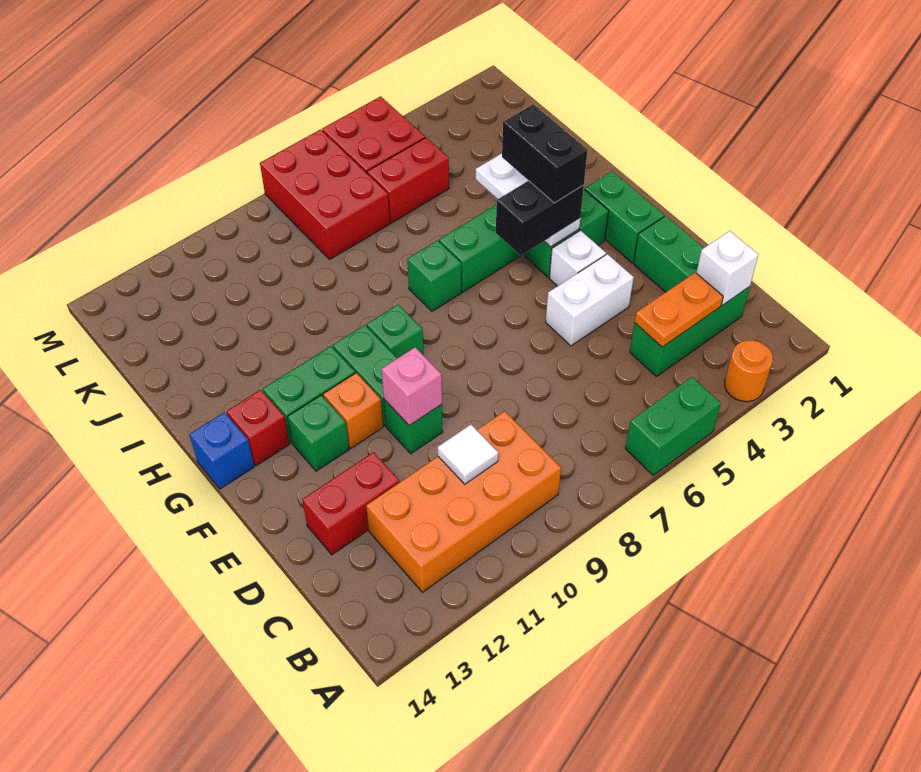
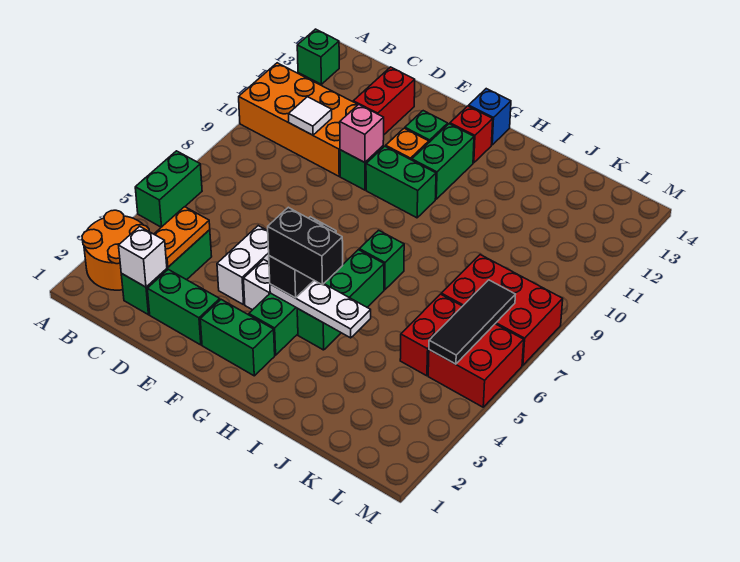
orange 1x1 round brick [725,340,773,402] -> orange 2x2 round brick [82,210,149,290]
orange 2x4 brick [366,411,561,592] -> orange 2x4 brick turned to [239,63,358,176]
green 1x1 brick [367,304,424,358] -> green 1x1 brick moved to [297,29,339,84]
none -> black 1x3 tile [429,280,516,364]

